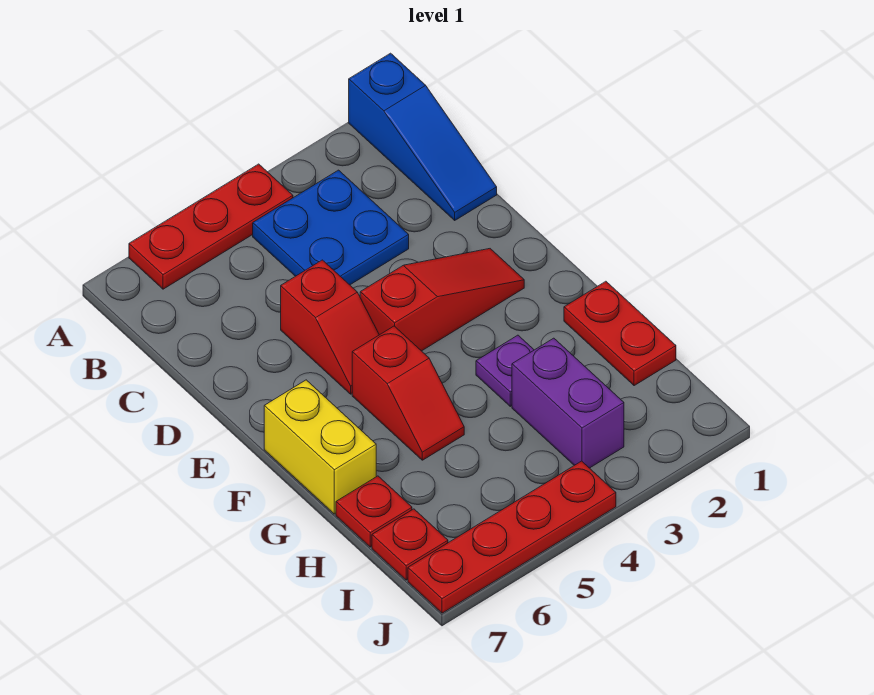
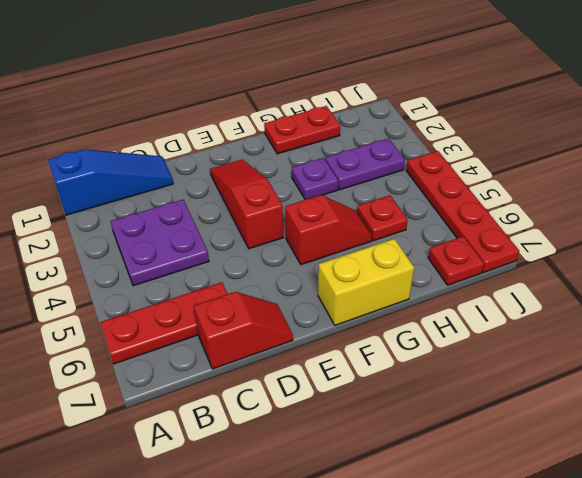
red 1x3 plate [129,164,293,289] -> red 1x3 plate turned to [100,282,227,364]
blue 2x2 plate [253,170,409,285] -> purple 2x2 plate [110,199,209,286]
red 1x2 slope [281,260,379,394] -> red 1x2 slope moved to [194,292,293,369]
purple 1x2 brick [512,338,624,468] -> purple 1x2 plate [325,138,405,190]
red 1x1 plate [336,476,412,547] -> red 1x1 plate moved to [357,195,408,241]

